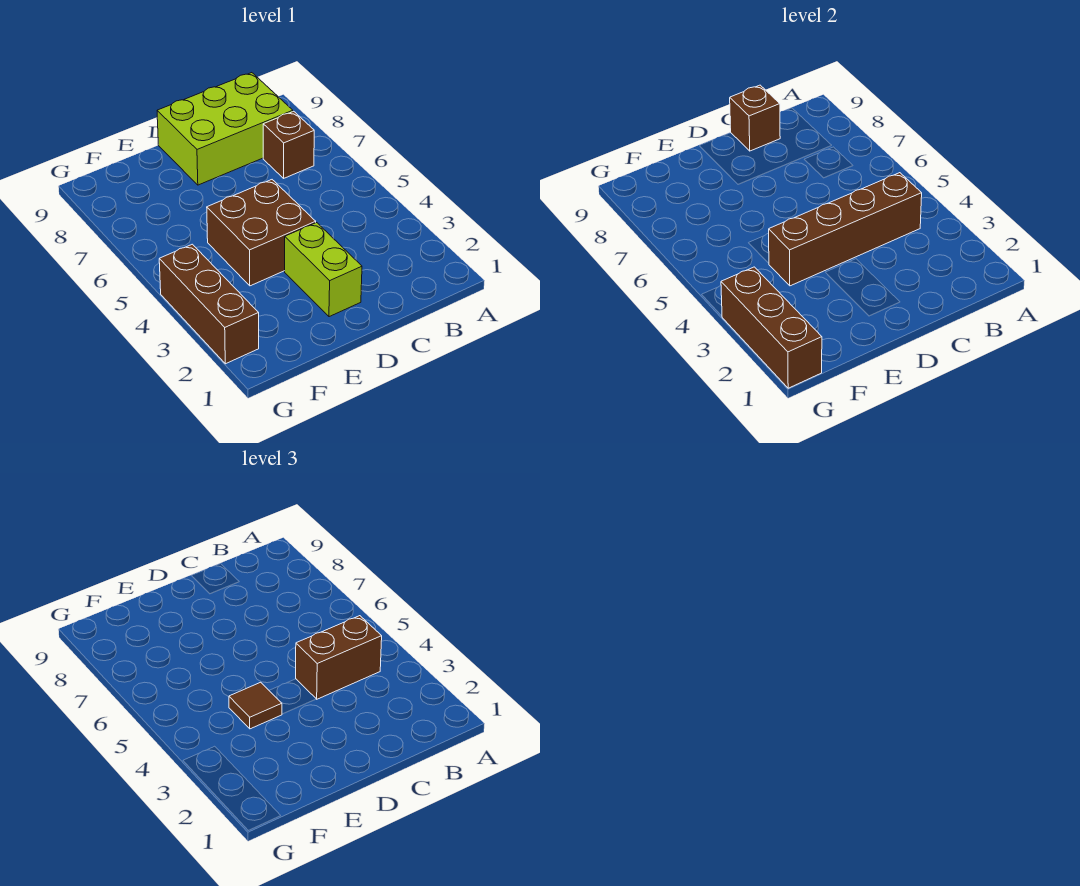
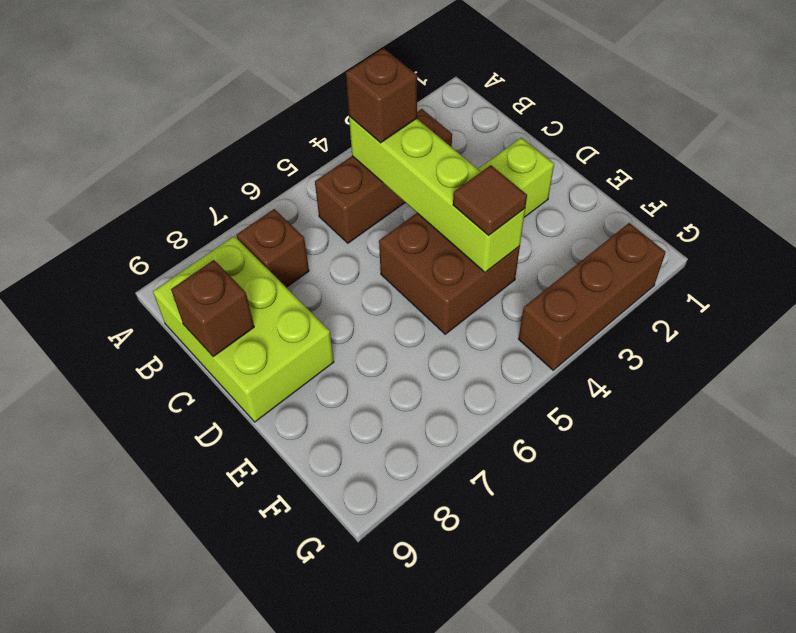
brown 1x4 brick [769,173,922,286] -> lime 1x4 brick [349,116,525,272]
brown 1x2 brick [296,616,382,699] -> brown 1x1 brick [346,48,417,143]
brown 1x3 brick [721,267,822,388] -> brown 1x3 brick moved to [315,109,452,243]

